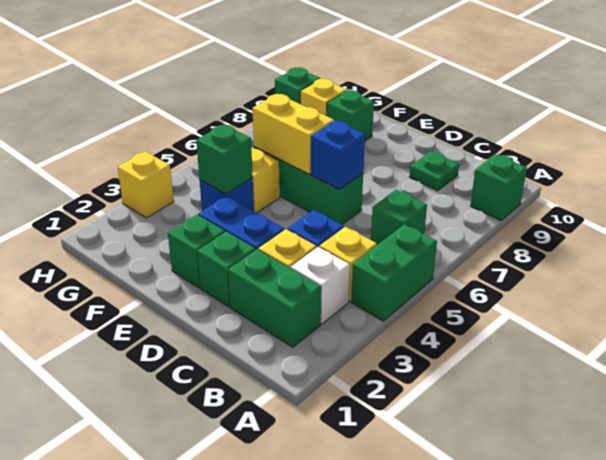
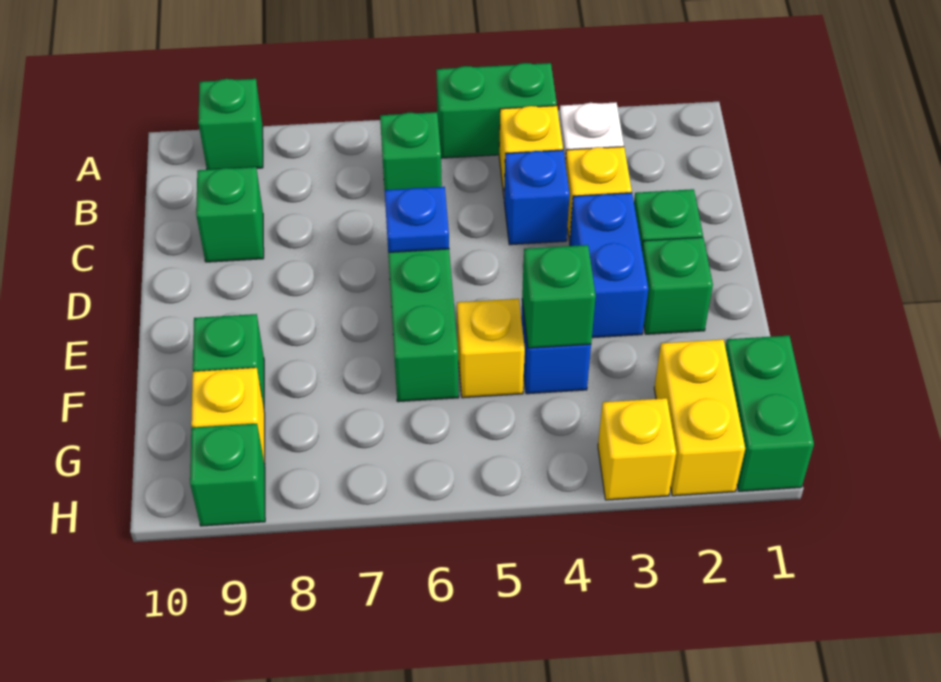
green 1x2 brick [228,249,321,347] -> green 1x2 brick moved to [725,336,814,491]
green 1x1 plate [409,151,459,191] -> green 1x1 brick [196,167,264,262]
blue 1x1 brick [311,120,365,190] -> blue 1x1 plate [385,187,449,252]
yellow 1x2 brick [252,94,334,174] -> yellow 1x2 brick moved to [654,339,745,496]

